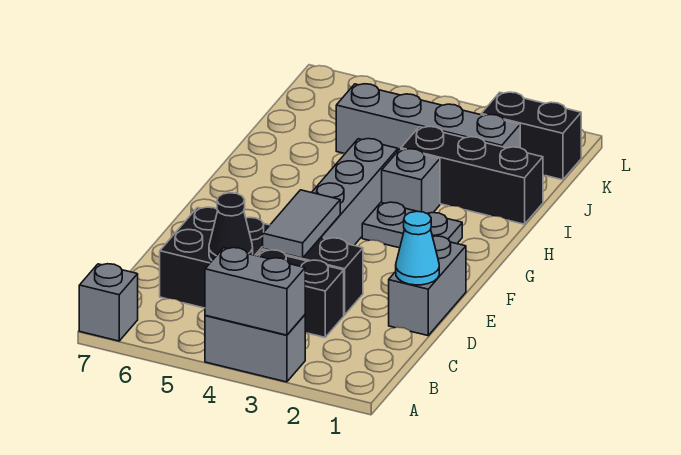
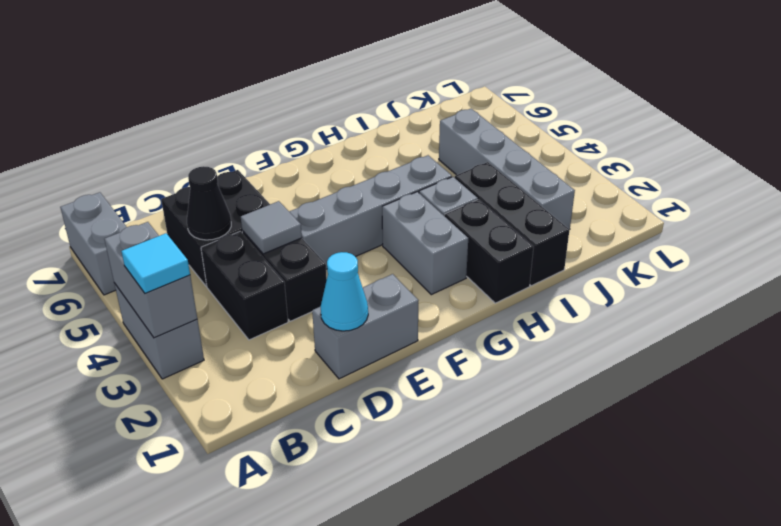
none -> cyan 1x1 tile [121,233,190,293]
grey 1x1 brick [79,264,138,341] -> grey 1x2 brick [60,192,126,295]
grey 1x2 tile [263,190,340,258] -> grey 1x1 tile [241,201,302,254]
grey 1x2 plate [362,202,462,248] -> grey 1x2 brick [382,192,468,295]
black 1x2 brick [481,92,581,180] -> black 1x2 brick moved to [445,199,534,303]

